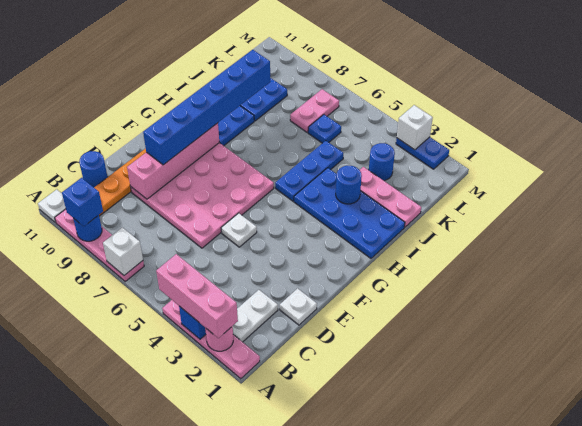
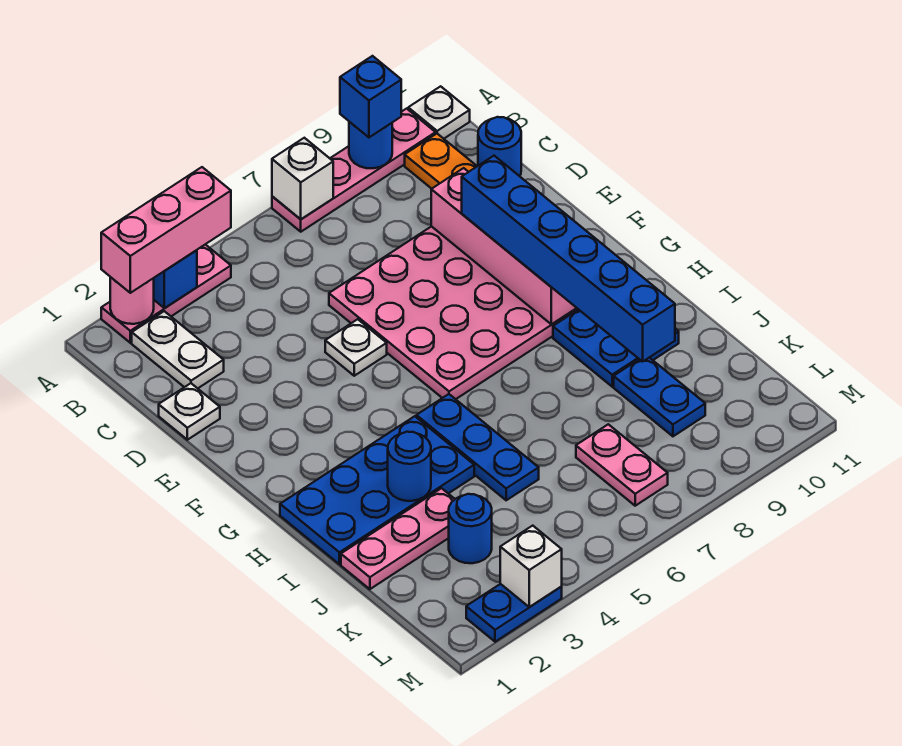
pink 1x4 plate [162,300,260,379] -> pink 1x3 plate [101,244,231,343]
blue 1x1 plate [308,115,341,143] -> none

